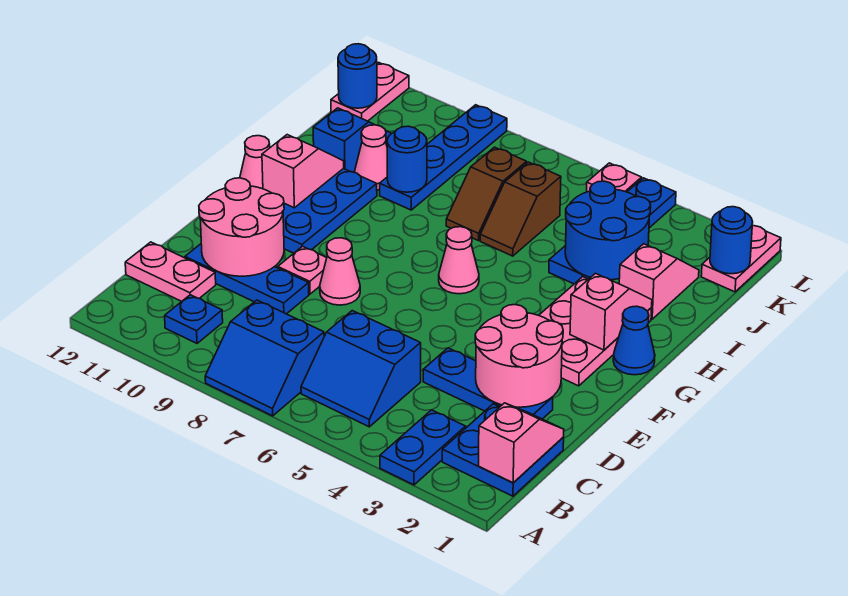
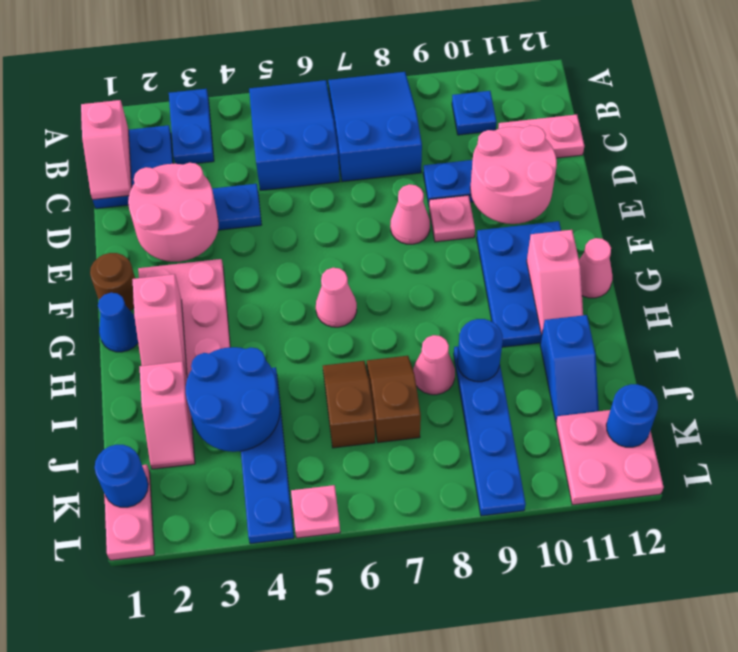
blue 2x2 slope [205,300,324,416] -> blue 2x3 slope [328,72,422,182]
blue 2x2 slope [301,311,421,427] -> blue 2x3 slope [249,80,340,191]
none -> brown 1x1 round brick [90,253,135,310]
pink 1x1 cone [355,125,387,190] -> pink 1x1 cone moved to [413,335,455,395]
pink 1x2 plate [331,62,409,121] -> pink 2x2 plate [556,410,664,505]

